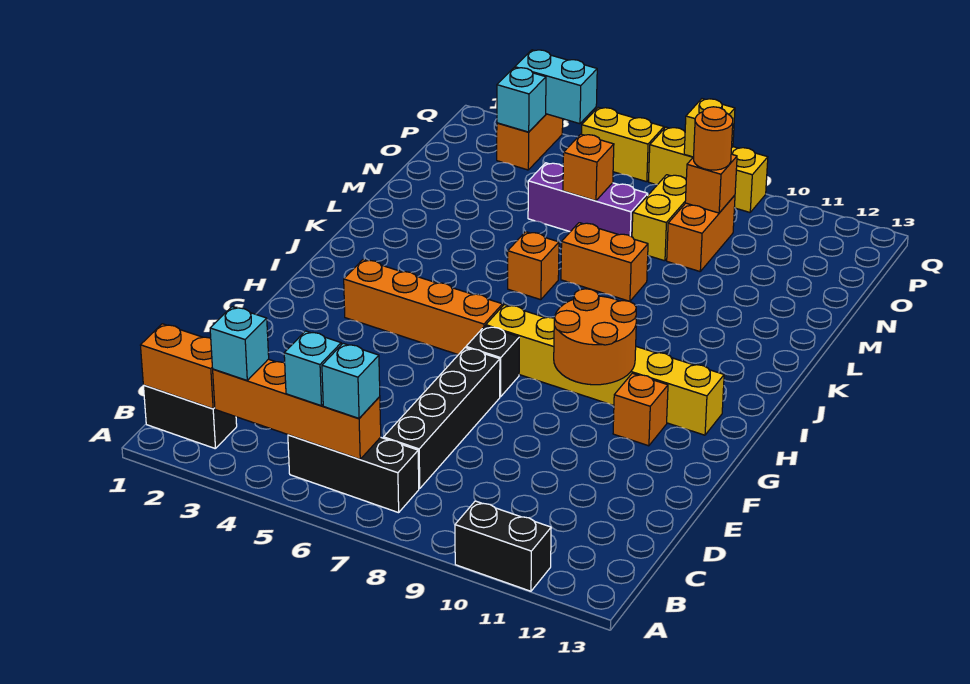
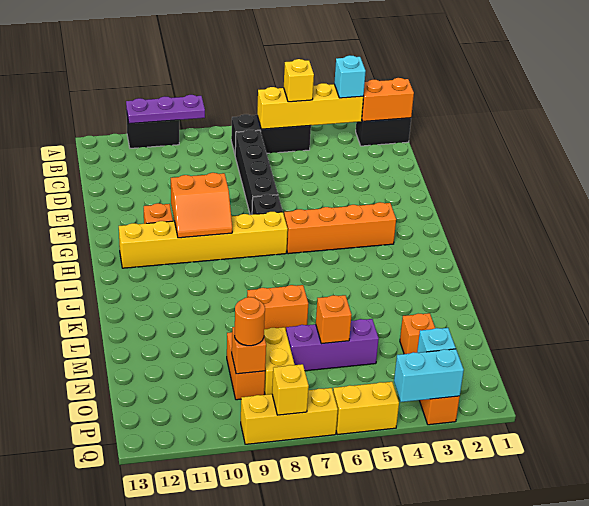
none -> purple 1x3 plate [126,95,205,124]
orange 1x4 brick [213,359,381,459] -> yellow 1x4 brick [257,83,363,129]
cyan 1x1 brick [284,331,341,406] -> yellow 1x1 brick [284,59,314,102]
cyan 1x1 brick [322,343,380,418] -> none
orange 2x2 round brick [554,289,636,385] -> orange 2x2 slope [171,173,232,238]
orange 1x1 brick [508,232,559,300] -> orange 1x1 brick moved to [400,313,435,354]

